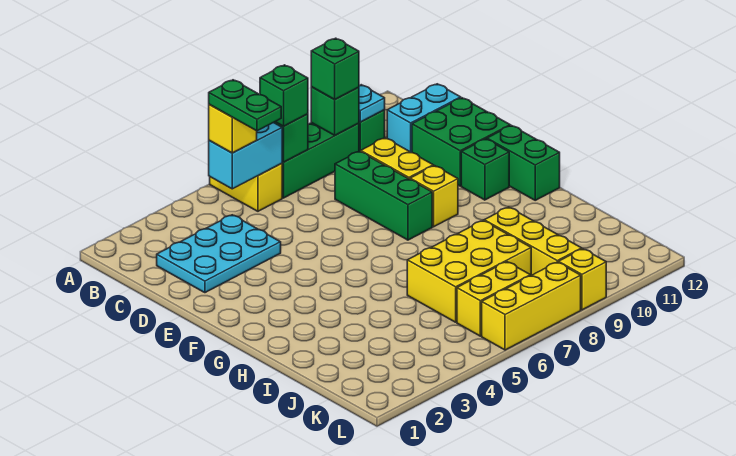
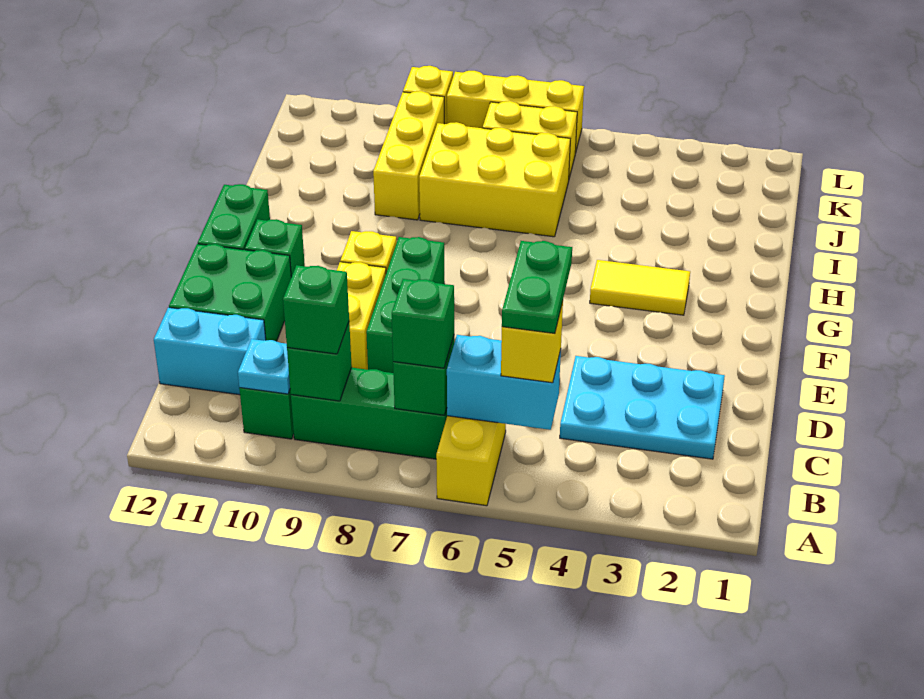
none -> yellow 1x2 tile [590,260,690,315]

